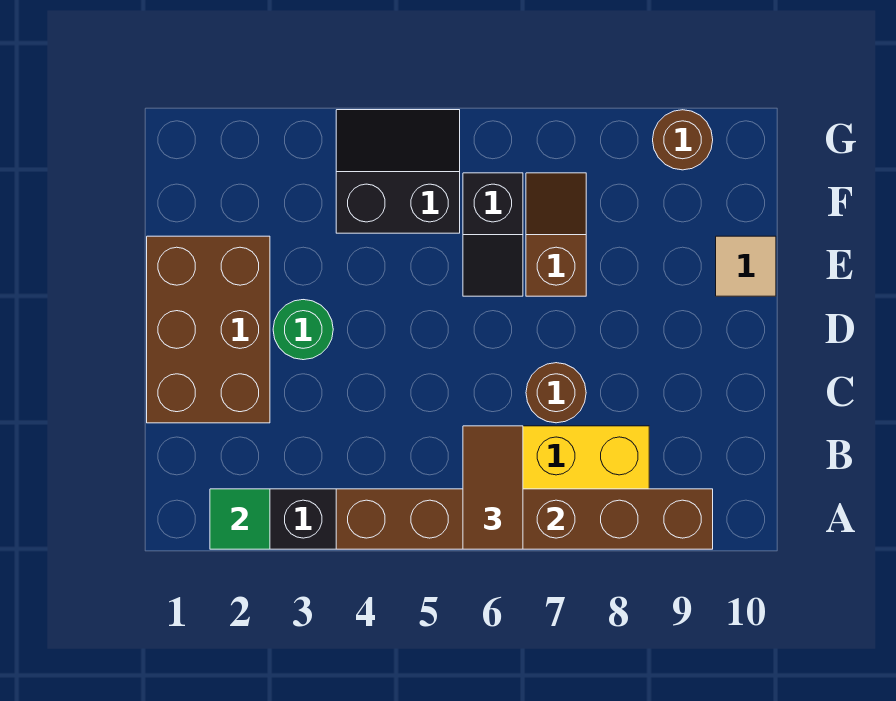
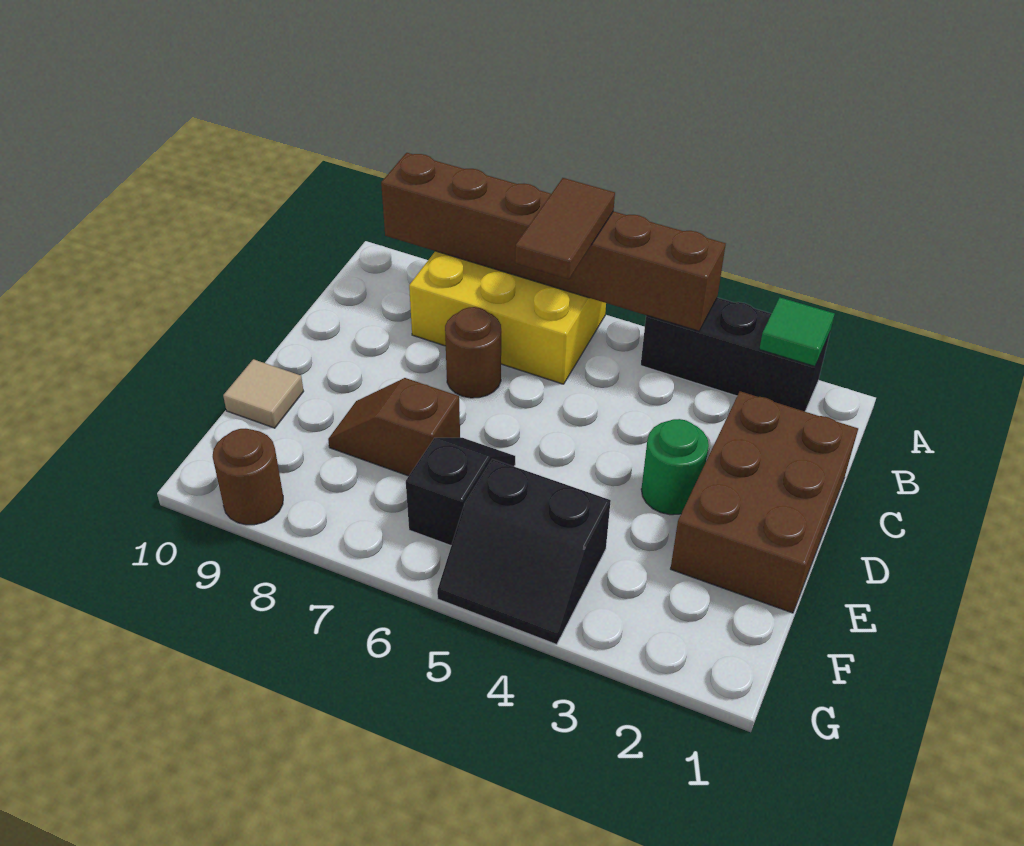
brown 1x2 slope [526,173,586,296] -> brown 1x2 slope turned to [328,378,460,476]

